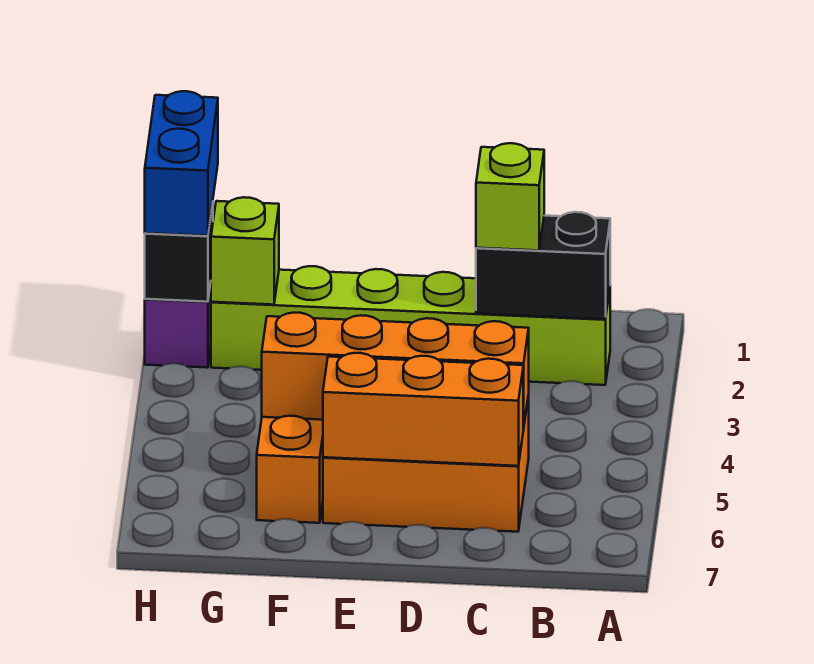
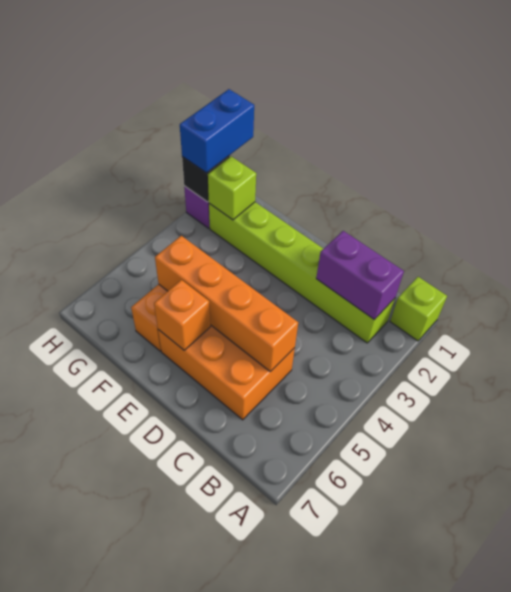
black 1x2 brick [476,212,610,319] -> purple 1x2 brick [316,231,404,319]
lime 1x1 brick [476,143,544,250] -> lime 1x1 brick moved to [390,277,447,341]
orange 1x3 brick [323,353,523,466] -> orange 1x1 brick [154,280,210,350]

